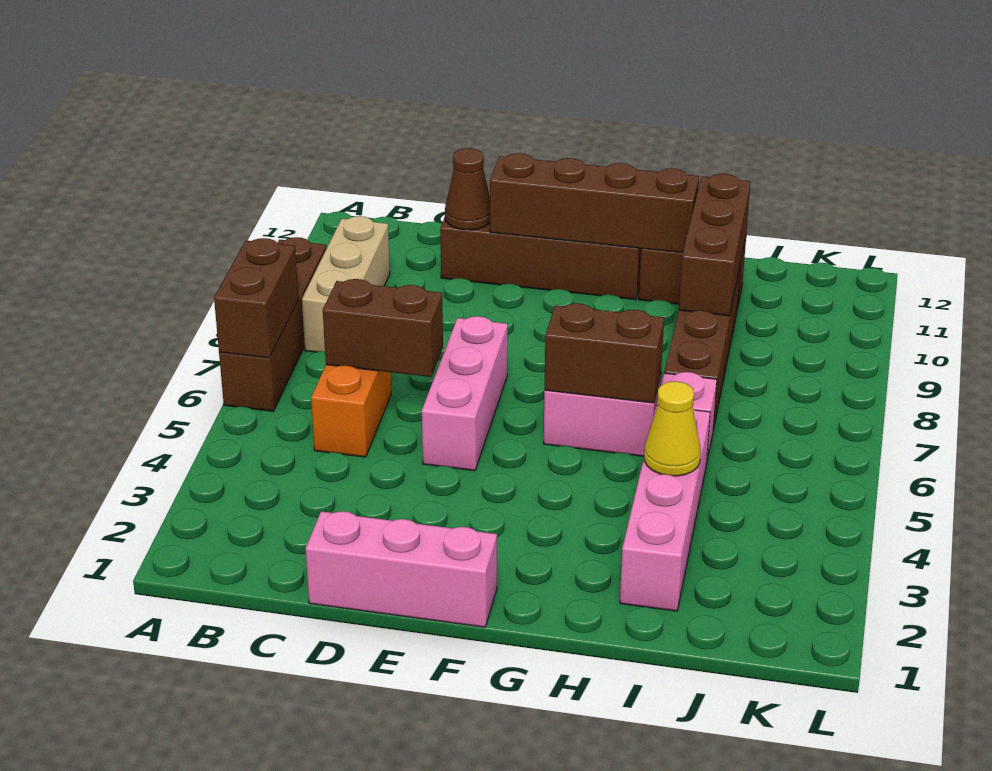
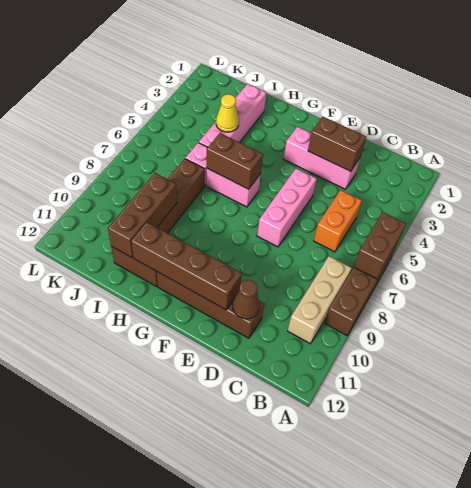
brown 1x2 brick [323,279,443,377] -> brown 1x2 brick moved to [308,117,366,171]
pink 1x3 brick [306,511,497,627] -> pink 1x3 brick moved to [284,127,360,189]

